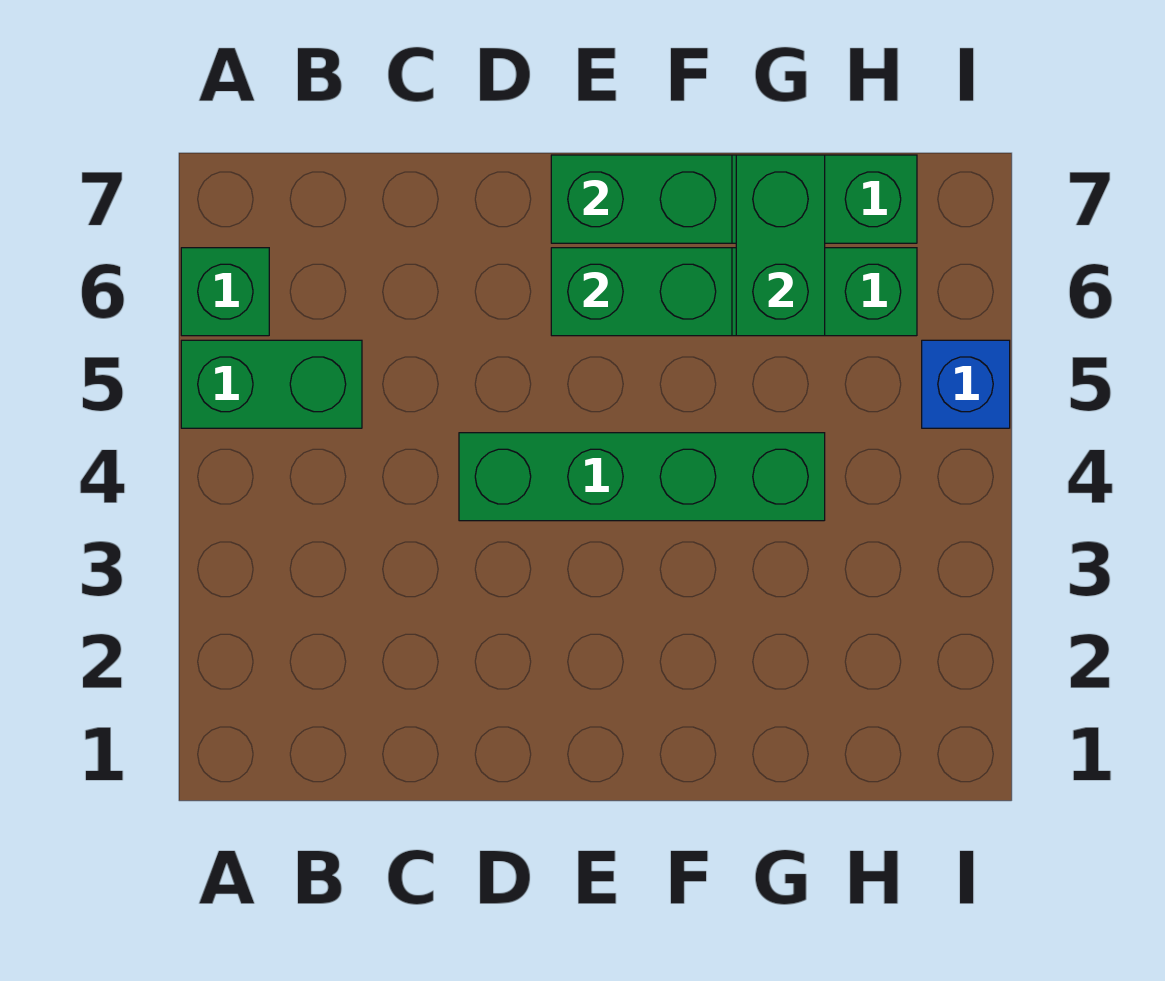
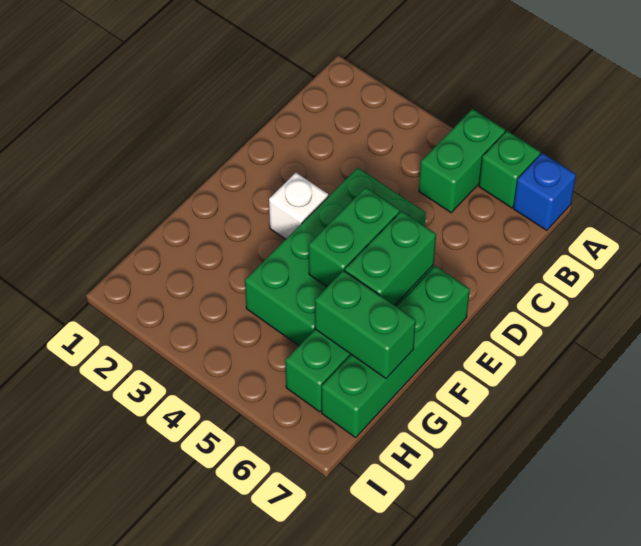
green 1x4 brick [459,433,825,521] -> green 2x4 brick [245,168,426,346]
none -> white 1x1 brick [269,173,328,239]
green 1x2 brick [551,155,732,243] -> green 1x2 brick moved to [309,187,400,287]
blue 1x1 brick [922,340,1010,428] -> blue 1x1 brick moved to [513,153,576,230]

